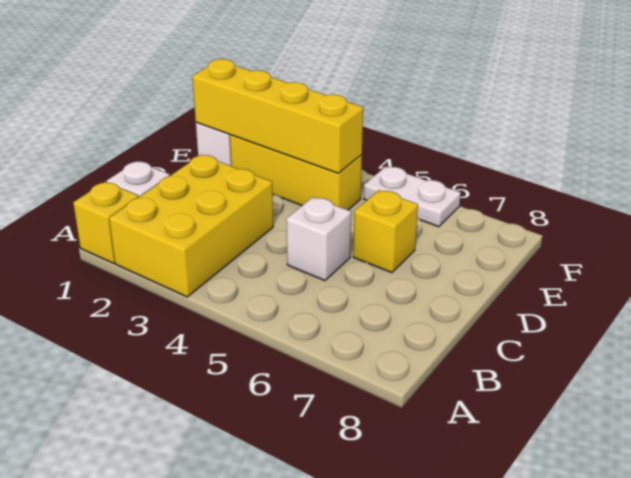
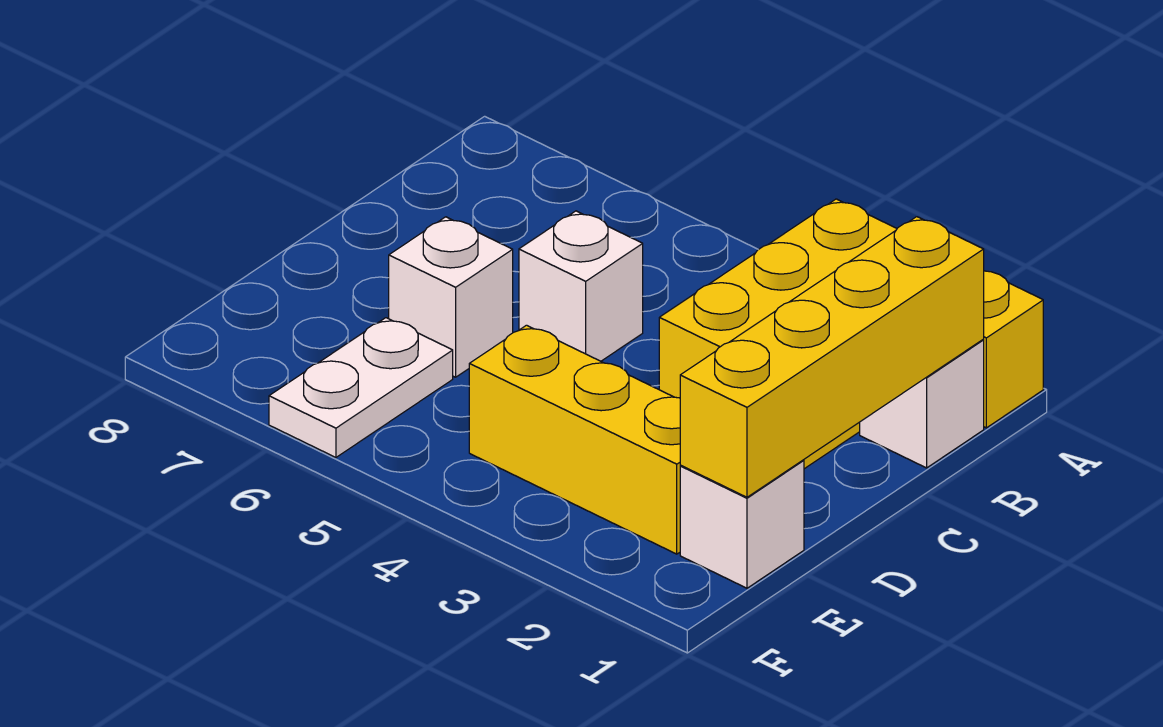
yellow 1x1 brick [353,190,418,273] -> white 1x1 brick [389,217,513,377]
yellow 1x4 brick [192,59,363,173] -> yellow 1x4 brick turned to [680,217,984,497]
white 1x2 plate [364,167,461,227] -> white 1x2 plate turned to [269,318,453,457]

